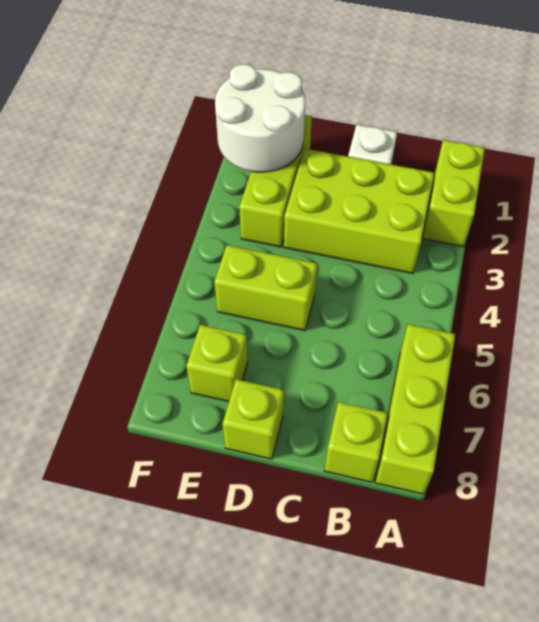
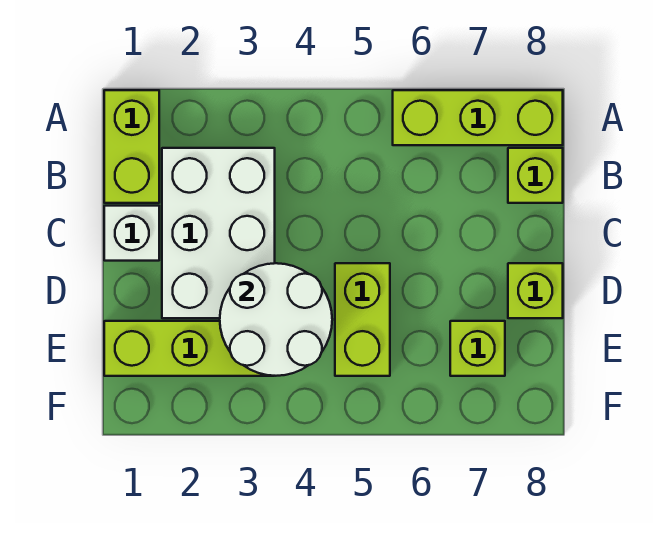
lime 1x2 brick [422,140,485,247] -> lime 1x2 brick turned to [104,90,159,203]
lime 2x3 brick [284,149,435,273] -> white 2x3 brick [162,148,275,318]
white 2x2 round brick [215,64,305,172] -> white 2x2 round brick moved to [220,263,332,376]

